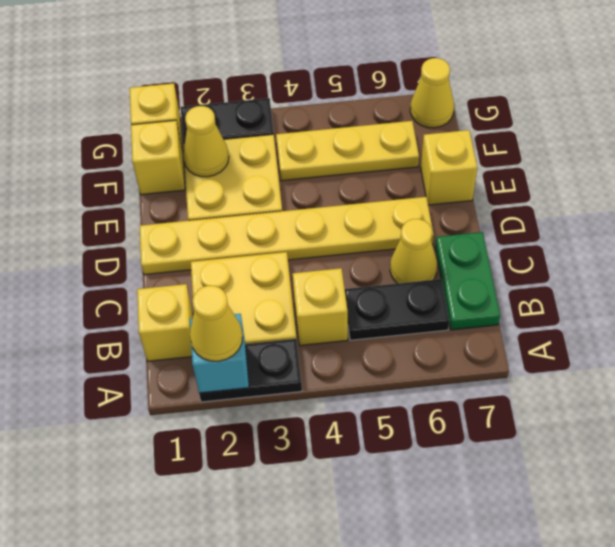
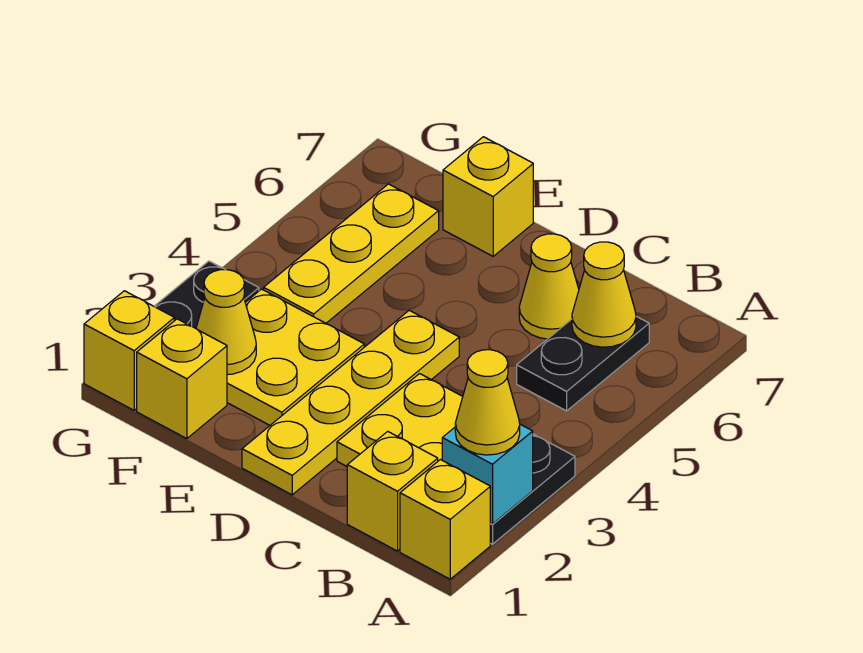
yellow 1x1 brick [293,268,348,345] -> yellow 1x1 brick moved to [400,460,490,579]
green 1x2 plate [435,232,500,330] -> none
yellow 1x6 plate [140,197,434,275] -> yellow 1x4 plate [242,310,459,495]
yellow 1x1 cone [410,58,454,128] -> yellow 1x1 cone moved to [572,242,636,347]

